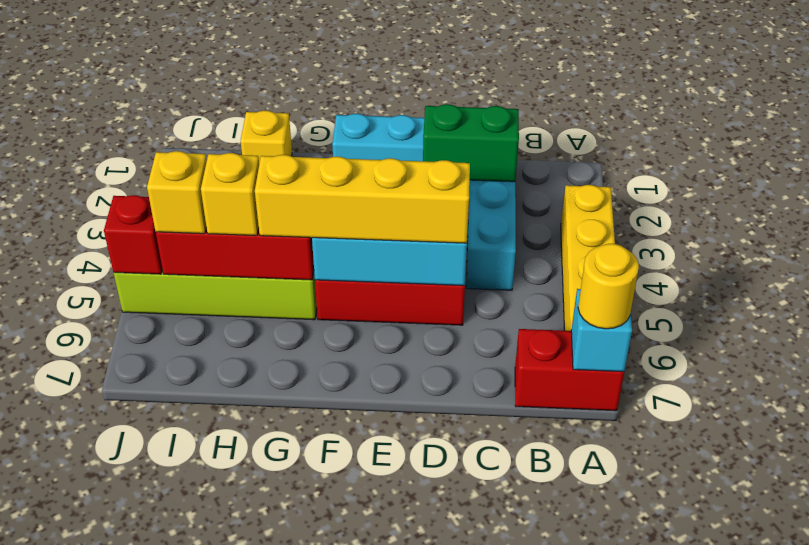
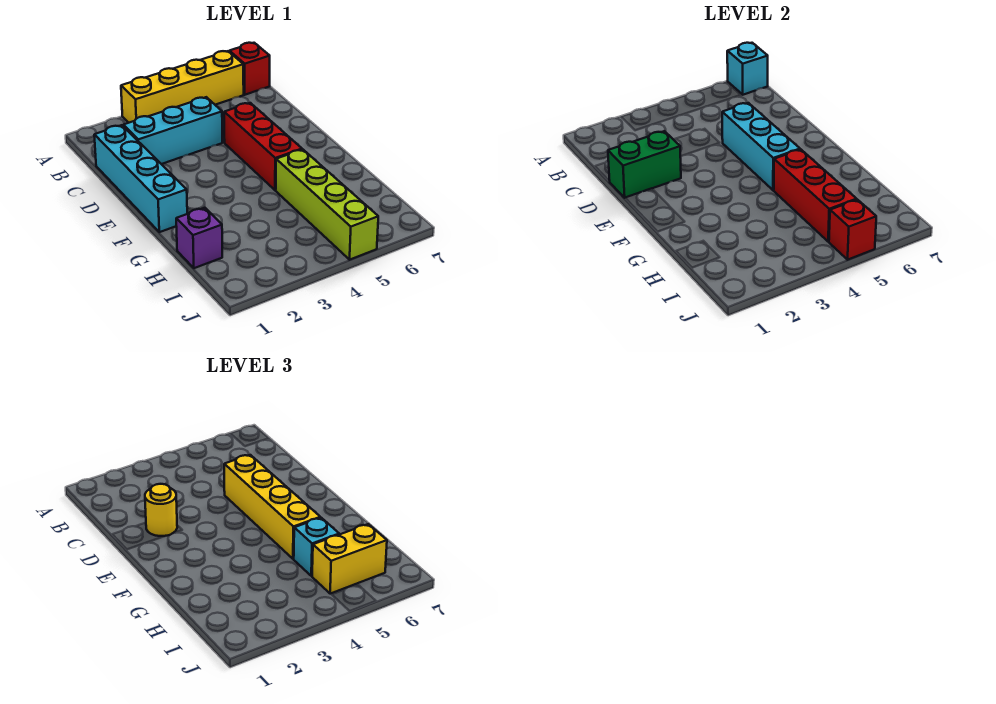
red 1x2 brick [515,329,624,411] -> red 1x1 brick [229,43,270,95]
yellow 1x1 round brick [578,244,639,329] -> yellow 1x1 round brick moved to [145,484,177,536]
green 1x2 brick [423,104,519,182] -> green 1x2 brick turned to [608,131,681,198]
yellow 1x1 brick [241,111,292,163] -> purple 1x1 brick [176,208,222,268]
yellow 1x1 brick [201,153,259,236] -> cyan 1x1 brick [294,518,339,576]
yellow 1x1 brick [147,151,207,234] -> yellow 1x2 brick [312,524,387,594]

